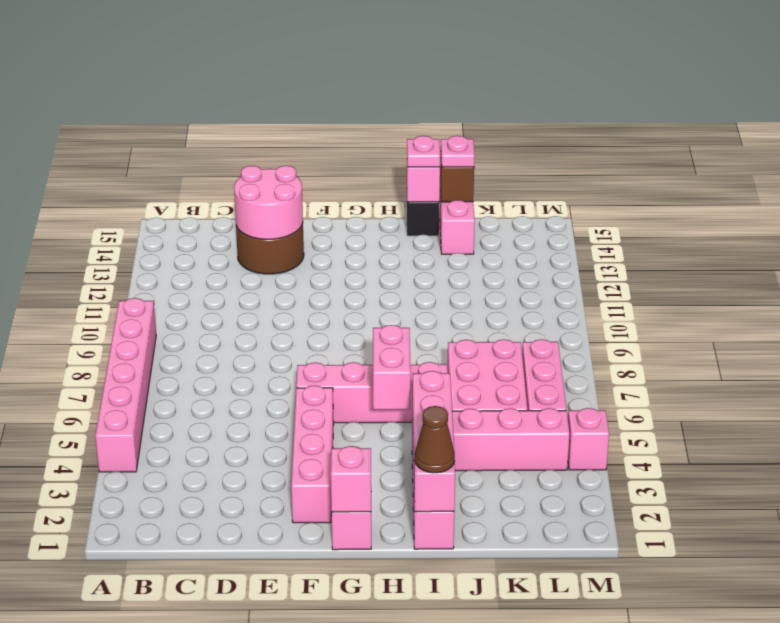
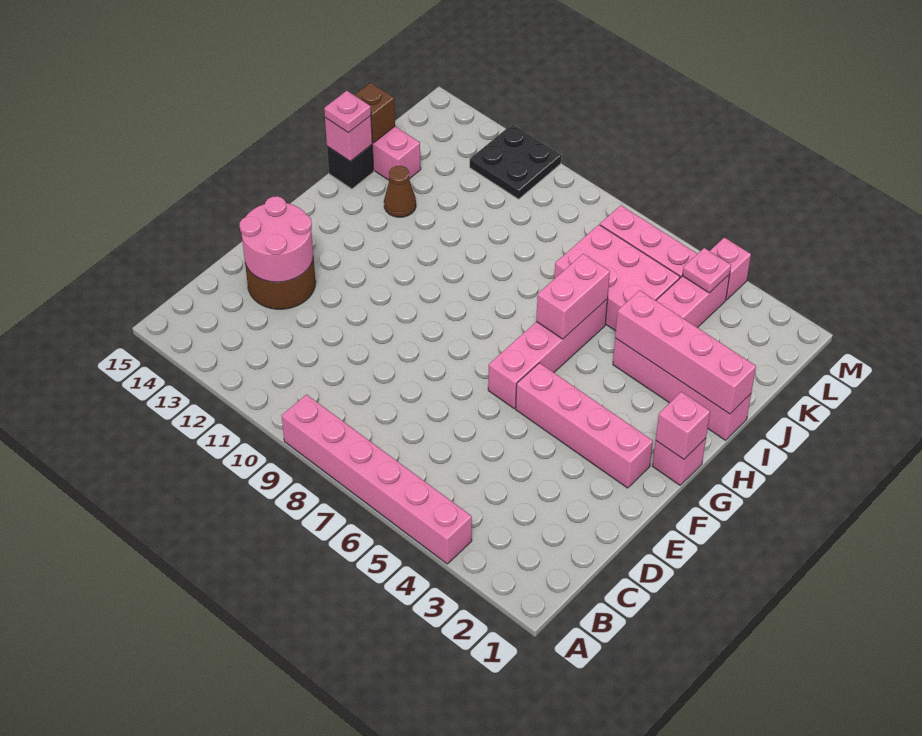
pink 1x2 brick [373,325,411,410] -> pink 1x2 brick turned to [536,254,610,339]
brown 1x1 cone [415,406,455,473] -> brown 1x1 cone moved to [384,166,416,217]
pink 1x1 plate [441,136,475,167] -> pink 1x1 plate moved to [682,248,731,293]
none -> black 2x2 plate [470,124,561,199]

